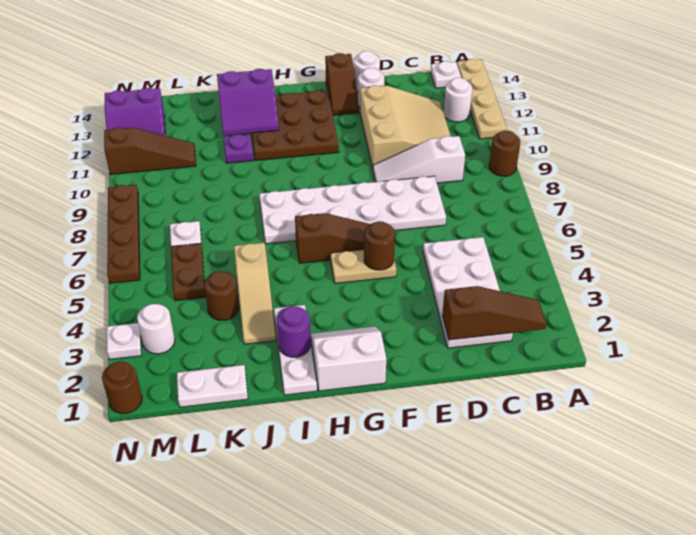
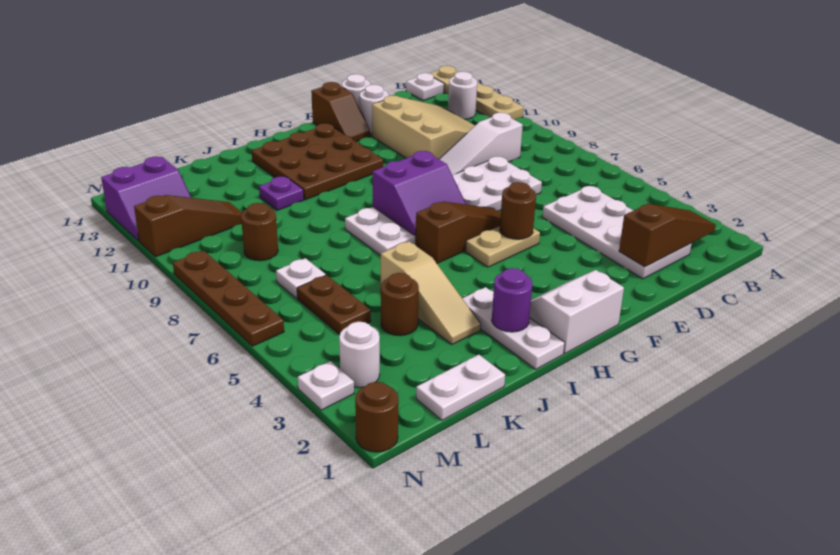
brown 1x1 round brick [489,131,520,176] -> brown 1x1 round brick moved to [241,203,278,261]
purple 2x2 slope [217,69,279,136] -> purple 2x2 slope moved to [373,151,466,235]

